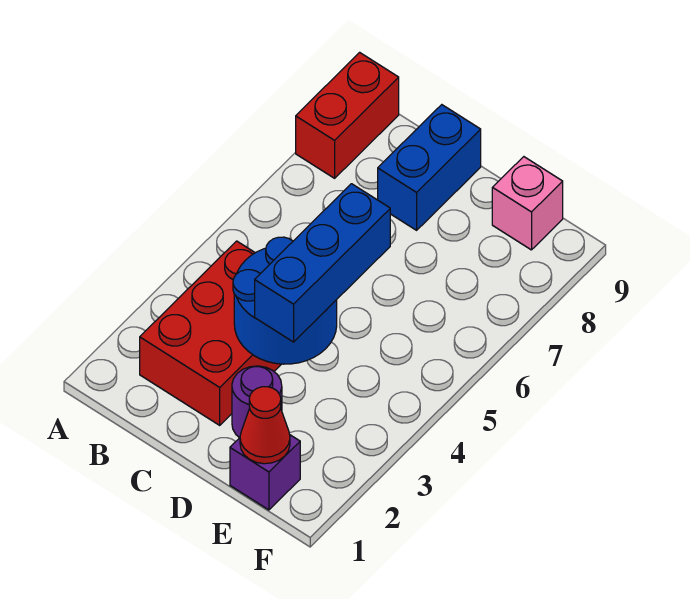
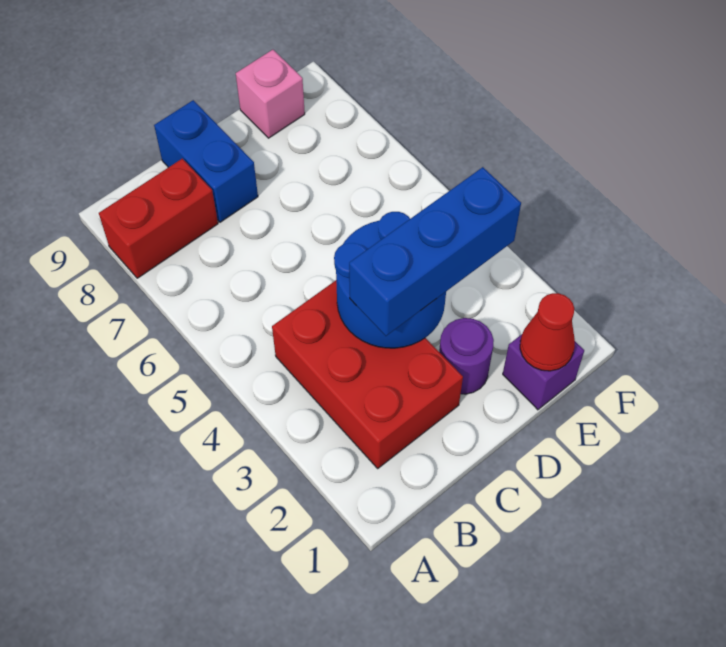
red 1x2 brick [296,52,399,178] -> red 1x2 brick turned to [99,159,218,278]
blue 1x3 brick [255,184,390,342] -> blue 1x3 brick turned to [349,167,521,336]

